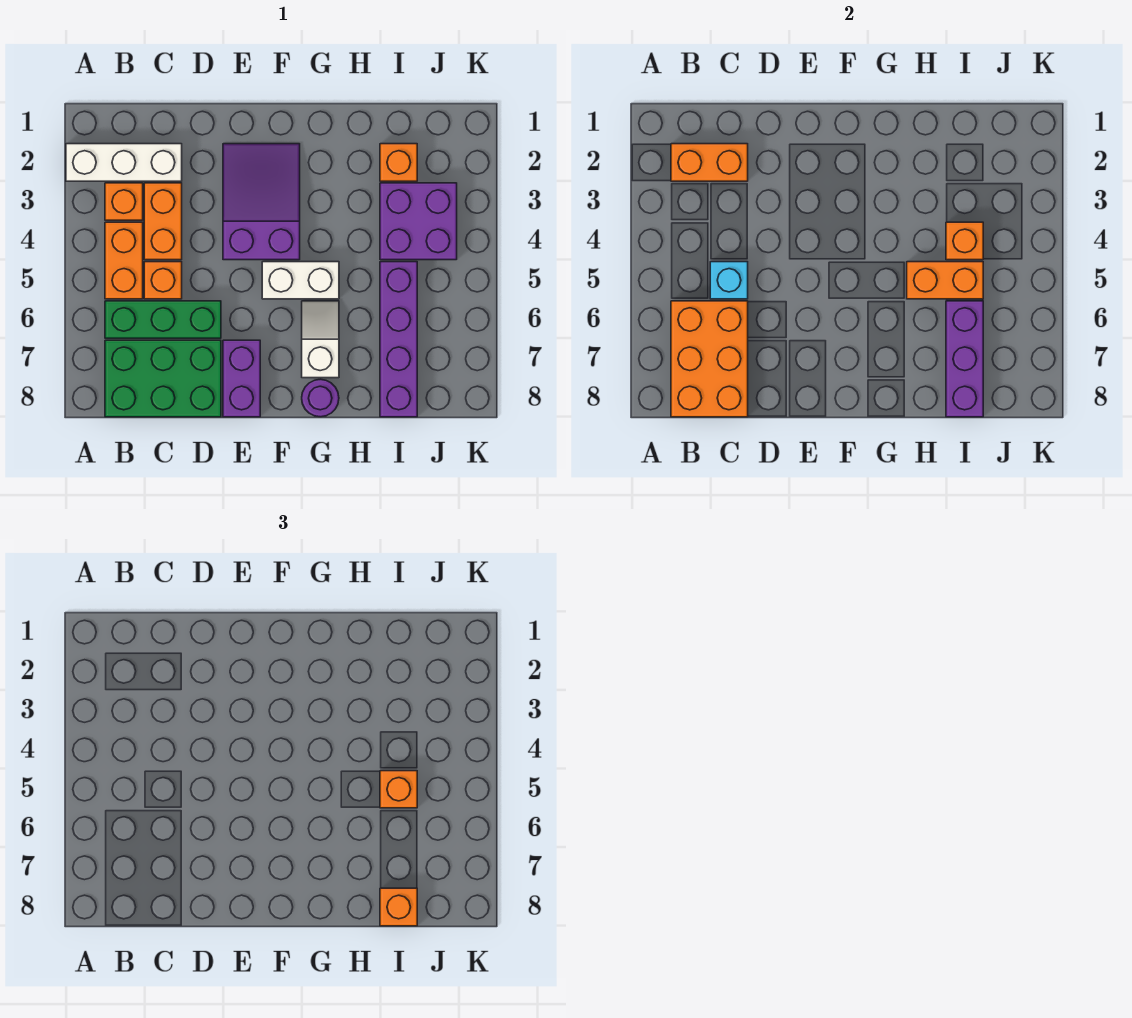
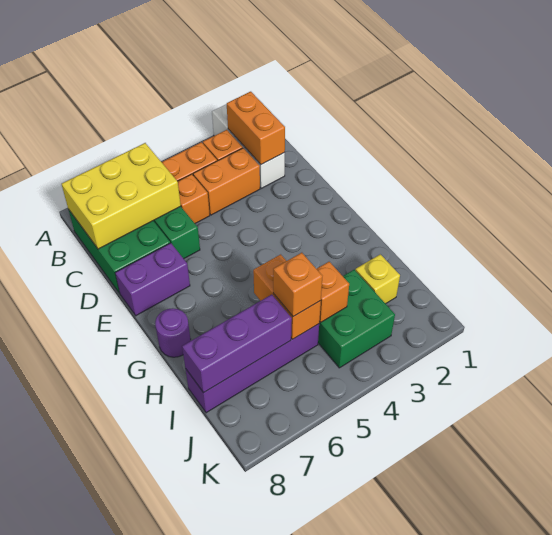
orange 2x3 brick [671,301,748,417] -> yellow 2x3 brick [62,143,181,249]
cyan 1x1 brick [710,262,748,299] -> none
purple 2x3 slope [223,144,300,260] -> none
white 1x2 brick [262,262,339,299] -> none
white 1x2 slope [302,301,339,378] -> none
orange 1x1 brick [380,144,417,181] -> yellow 1x1 brick [355,254,400,304]
purple 2x2 brick [380,183,457,260] -> green 2x2 brick [318,270,395,368]
orange 1x1 brick [380,888,417,926] -> none

